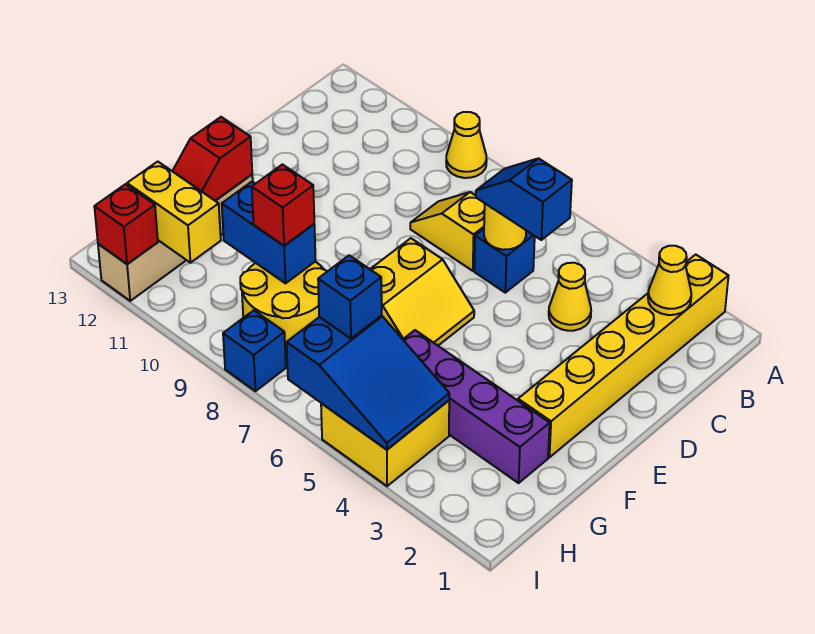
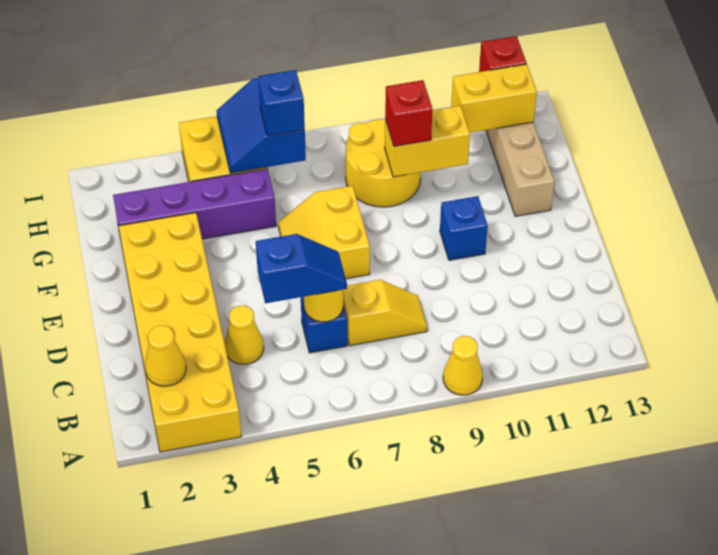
yellow 1x6 brick [518,255,728,457] -> yellow 2x6 brick [119,213,241,452]
red 1x2 slope [172,117,252,201] -> none
blue 1x2 brick [222,182,316,283] -> yellow 1x2 brick [385,106,470,177]
blue 2x3 slope [287,316,449,450] -> blue 2x2 slope [217,78,306,173]
blue 1x1 brick [223,310,286,391] -> blue 1x1 brick moved to [440,196,488,260]

